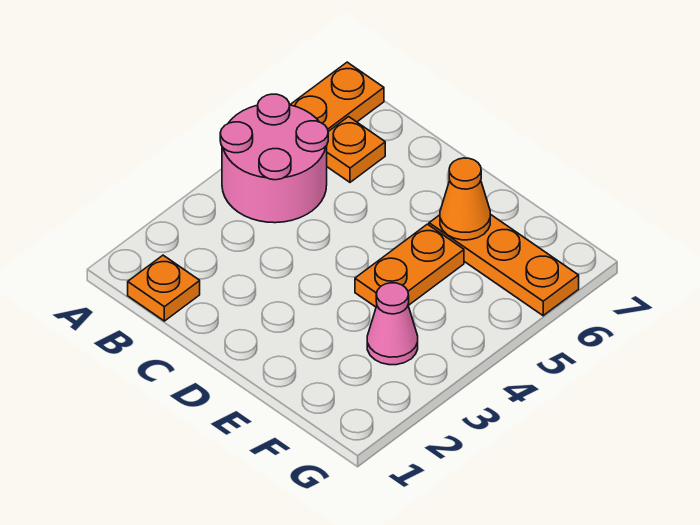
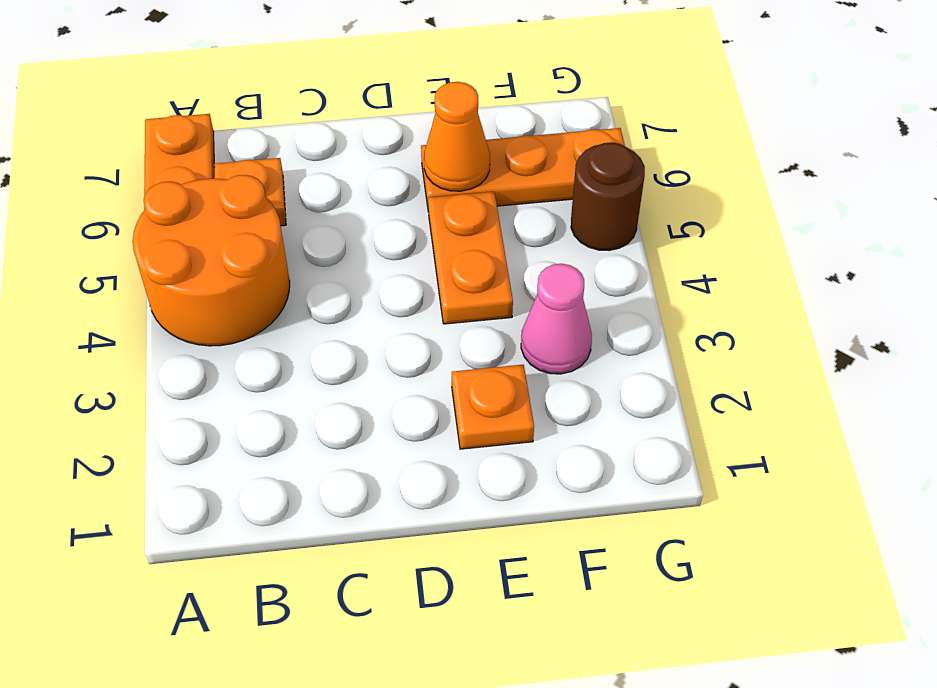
pink 2x2 round brick [220,94,328,223] -> orange 2x2 round brick [133,175,290,346]
orange 1x1 plate [128,255,200,321] -> orange 1x1 plate moved to [452,365,534,449]
none -> brown 1x1 round brick [571,142,645,251]

